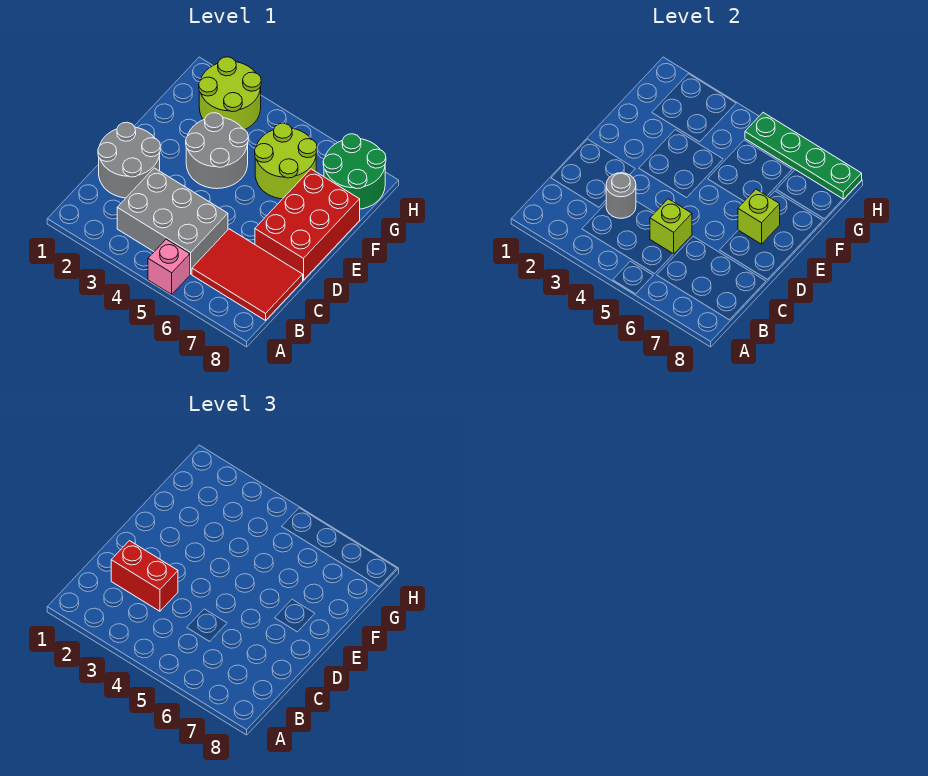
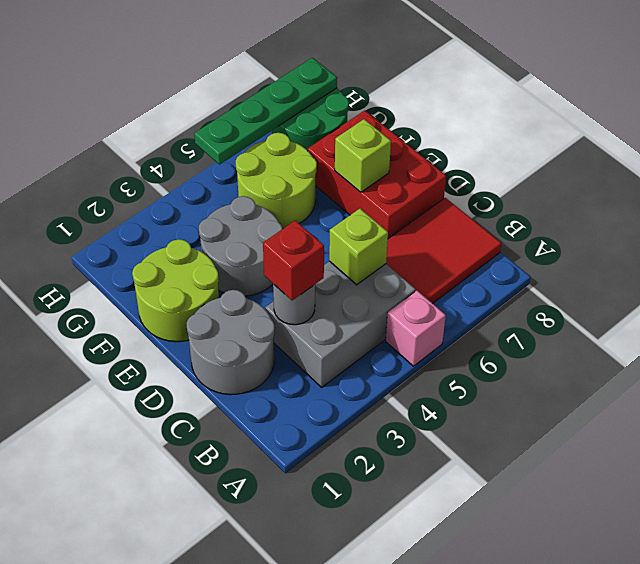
red 1x2 brick [111,541,178,611] -> red 1x1 brick [263,220,324,301]
lime 2x2 round brick [199,57,261,130] -> lime 2x2 round brick moved to [132,239,219,342]

